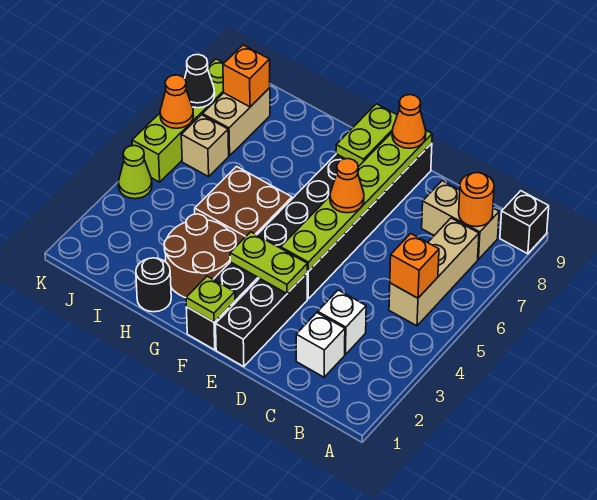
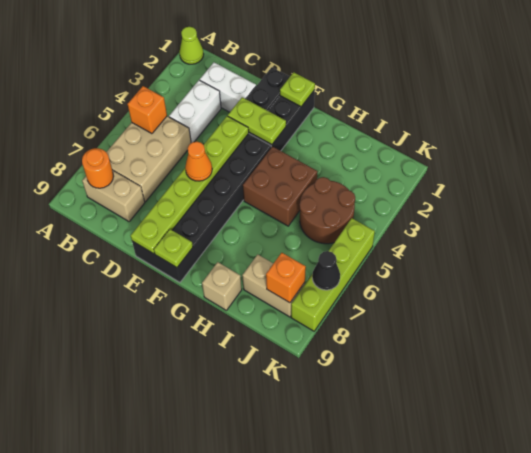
black 1x1 brick [500,191,549,254] -> none
tan 1x3 brick [389,218,479,326] -> tan 2x3 brick [106,116,191,202]
white 1x1 brick [296,313,345,377] -> white 1x2 brick [200,63,256,112]
white 1x1 brick [318,290,366,354] -> white 1x2 brick [169,80,221,143]
orange 1x1 cone [392,95,426,148] -> none
lime 1x2 plate [336,104,397,166] -> lime 1x1 plate [154,229,193,268]
brown 2x2 round brick [164,214,236,298] -> brown 2x2 round brick moved to [300,177,355,244]
black 1x1 round brick [136,258,171,312] -> none
tan 1x1 brick [181,115,229,177] -> tan 1x1 brick moved to [202,262,242,310]
tan 1x2 brick [203,88,270,156] -> tan 1x2 brick turned to [242,255,305,317]
lime 1x1 cone [118,146,152,199] -> lime 1x1 cone moved to [179,27,204,64]
orange 1x1 cone [160,75,193,128] -> none

